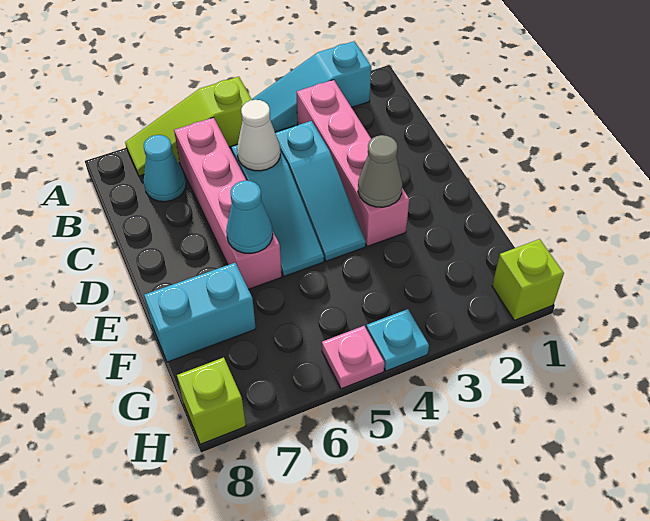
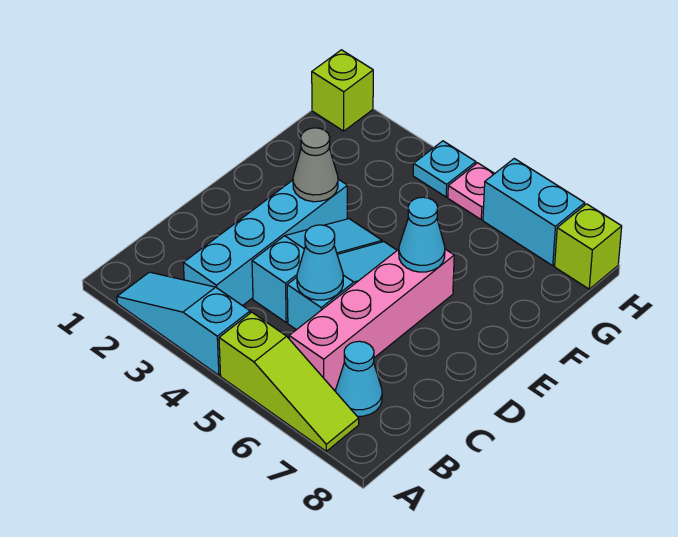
cyan 1x3 slope [252,41,371,132] -> cyan 1x3 slope turned to [117,272,250,375]
pink 1x4 brick [297,80,409,246] -> cyan 1x4 brick [183,179,347,306]
white 1x1 cone [237,100,280,171] -> cyan 1x1 cone [297,225,343,300]
cyan 1x2 brick [144,263,256,362] -> cyan 1x2 brick moved to [483,159,585,266]

